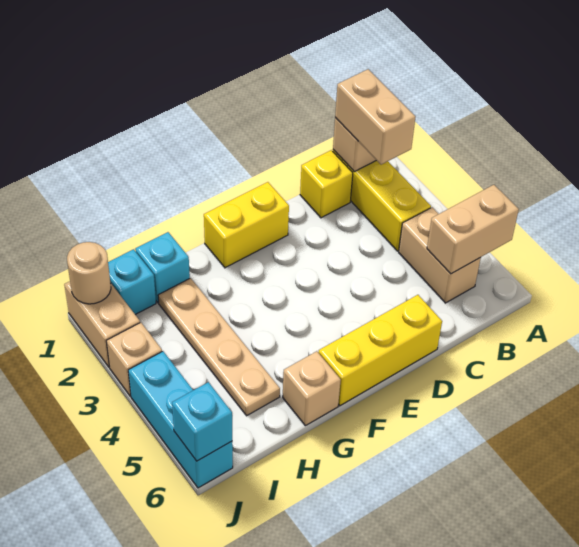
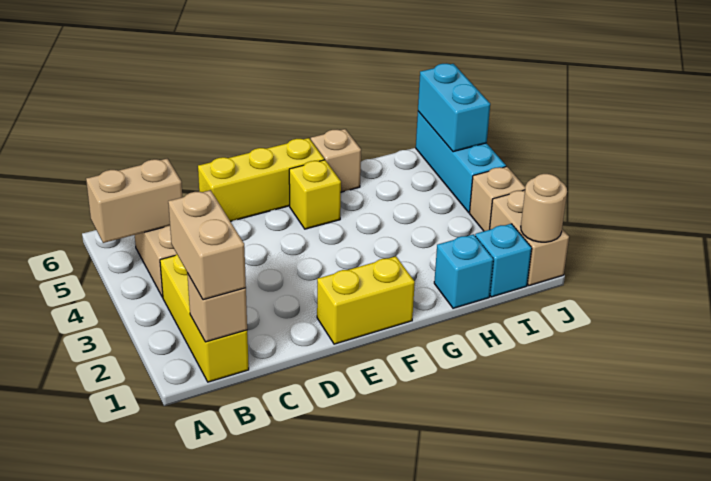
yellow 1x1 brick [300,150,353,218] -> yellow 1x1 brick moved to [289,160,341,229]
tan 1x4 plate [158,278,280,416] -> none
cyan 1x1 brick [172,382,232,461] -> cyan 1x2 brick [418,64,490,152]

